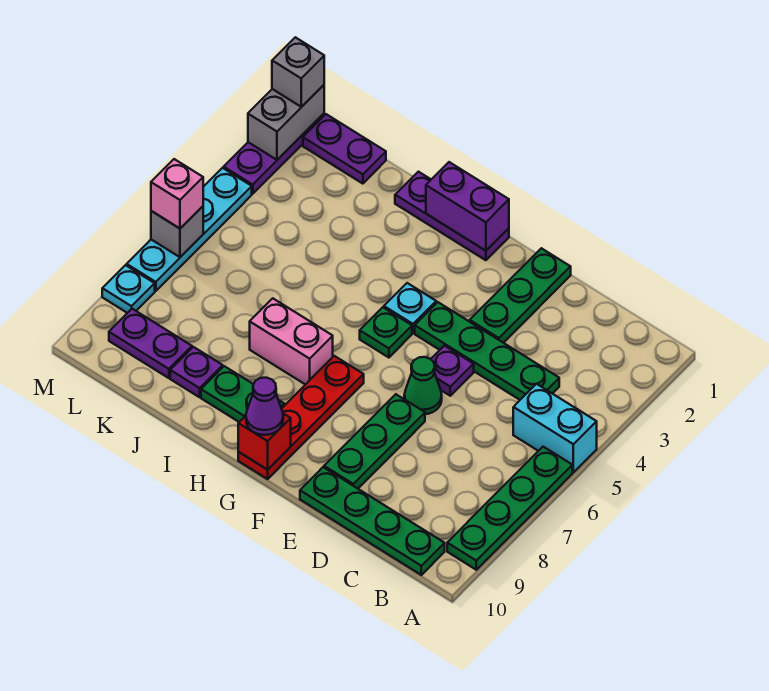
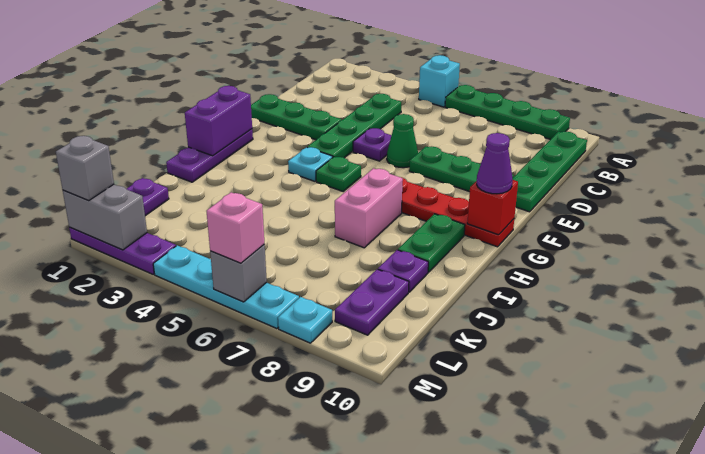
cyan 1x2 brick [513,384,597,472] -> cyan 1x1 brick [419,55,460,107]

